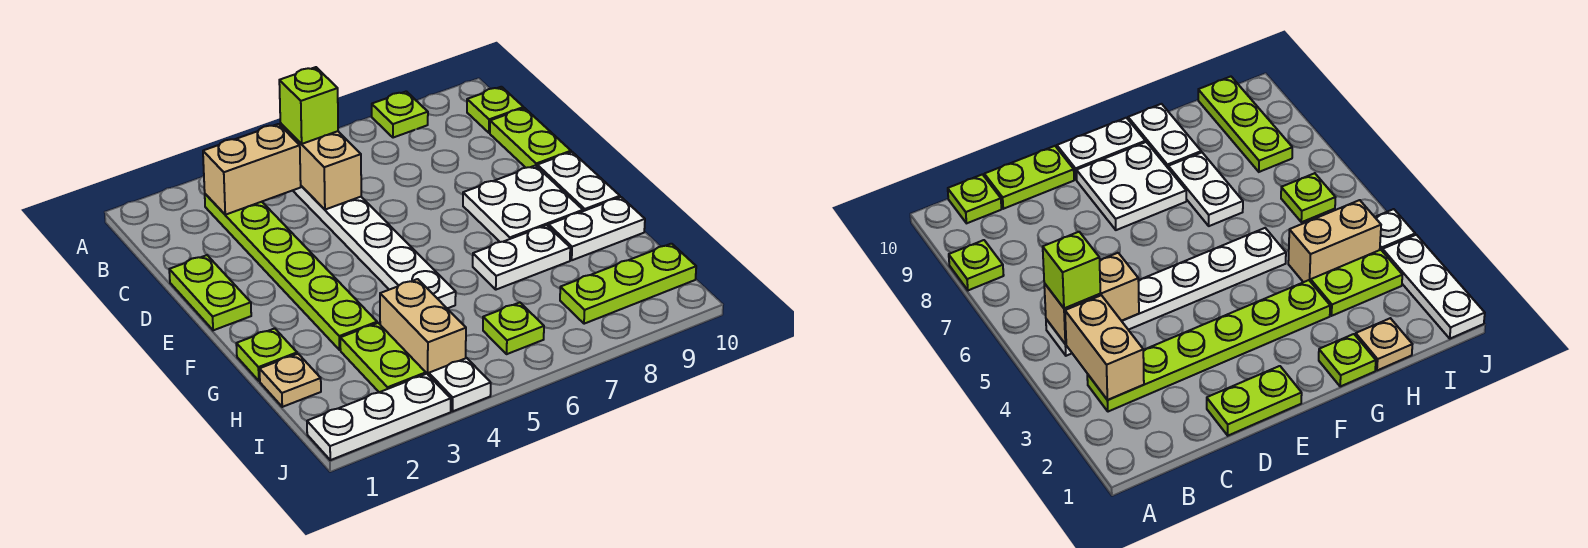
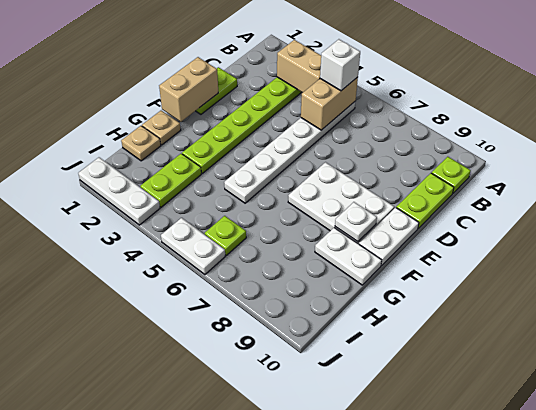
lime 1x1 plate [372,91,428,138] -> none
lime 1x1 brick [279,67,338,144] -> white 1x1 brick [320,39,360,91]
white 2x2 plate [463,165,583,242] -> white 2x3 plate [288,162,394,244]
lime 1x1 plate [236,328,297,381] -> tan 1x1 plate [142,111,181,145]
white 1x2 plate [473,225,570,290] -> white 1x2 plate moved to [161,218,225,275]
tan 1x2 brick [380,279,466,375] -> tan 1x2 brick moved to [159,57,218,122]
lime 1x3 plate [560,244,696,324] -> none
white 1x1 plate [429,358,491,411] -> white 1x1 plate moved to [335,202,377,242]

